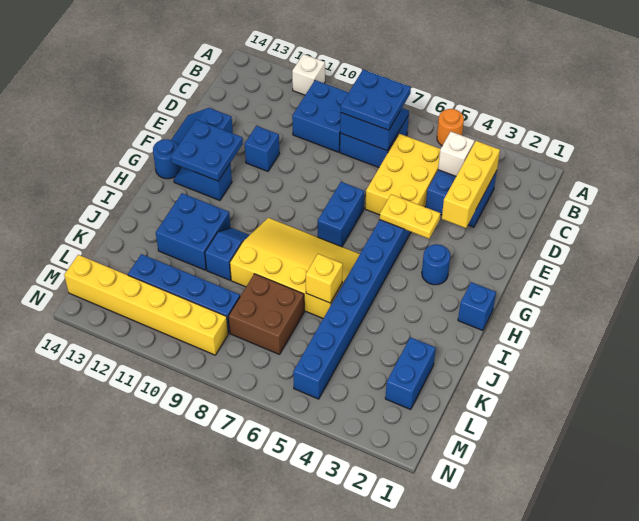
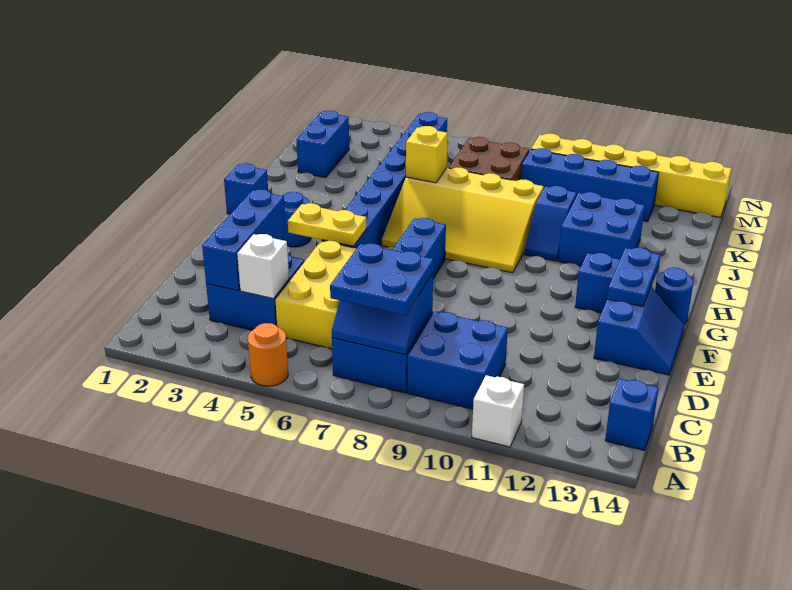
yellow 1x3 brick [442,141,500,228] -> blue 1x3 brick [202,189,286,291]
blue 1x1 brick [245,126,279,171] -> blue 1x1 brick moved to [605,378,659,451]
blue 2x2 plate [171,120,243,181] -> blue 1x2 plate [607,248,660,307]

